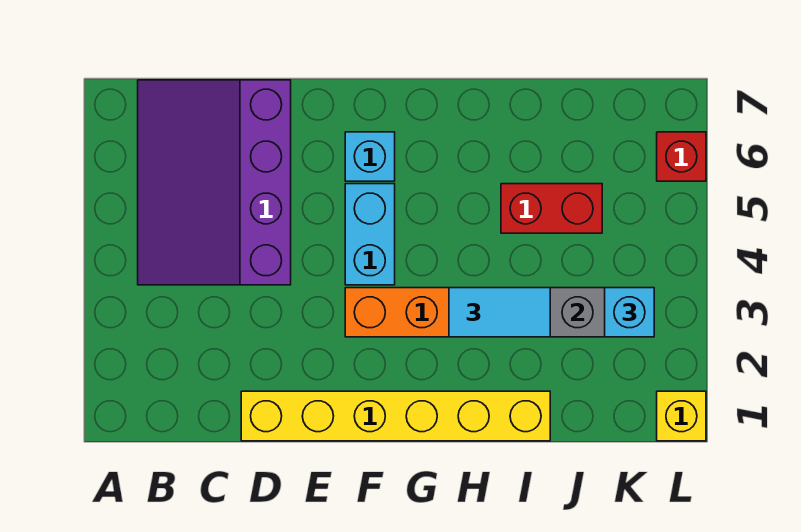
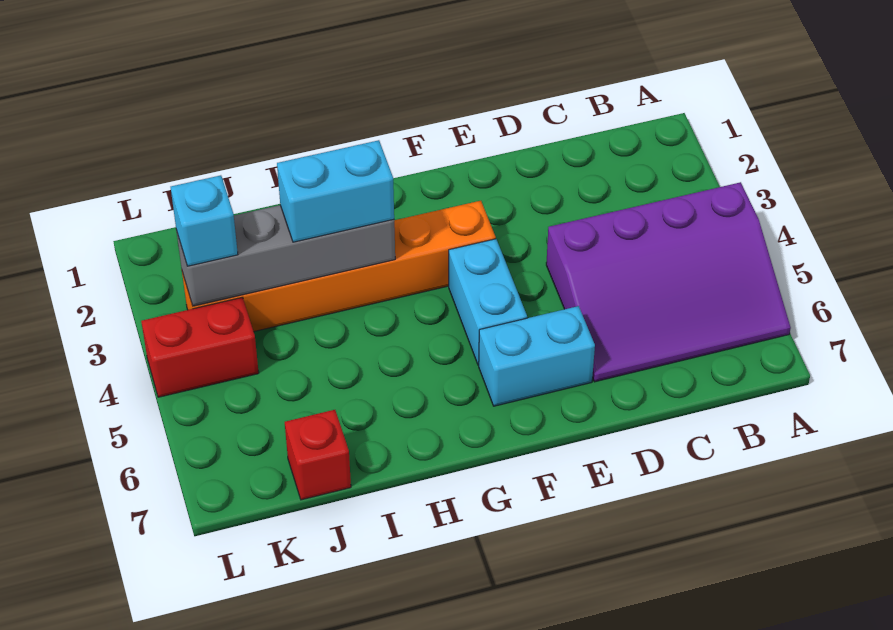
purple 3x4 slope [138,80,291,285] -> purple 3x4 slope turned to [546,182,791,382]
yellow 1x6 brick [241,391,550,441] -> none
cyan 1x1 brick [345,132,395,181] -> cyan 1x2 brick [479,306,595,406]
cyan 1x2 tile [449,288,550,337] -> cyan 1x2 brick [277,140,394,242]
red 1x2 brick [501,184,602,233] -> red 1x2 brick moved to [141,297,259,397]
yellow 1x1 brick [657,391,706,441] -> none
red 1x1 brick [657,132,706,181] -> red 1x1 brick moved to [285,410,351,500]

